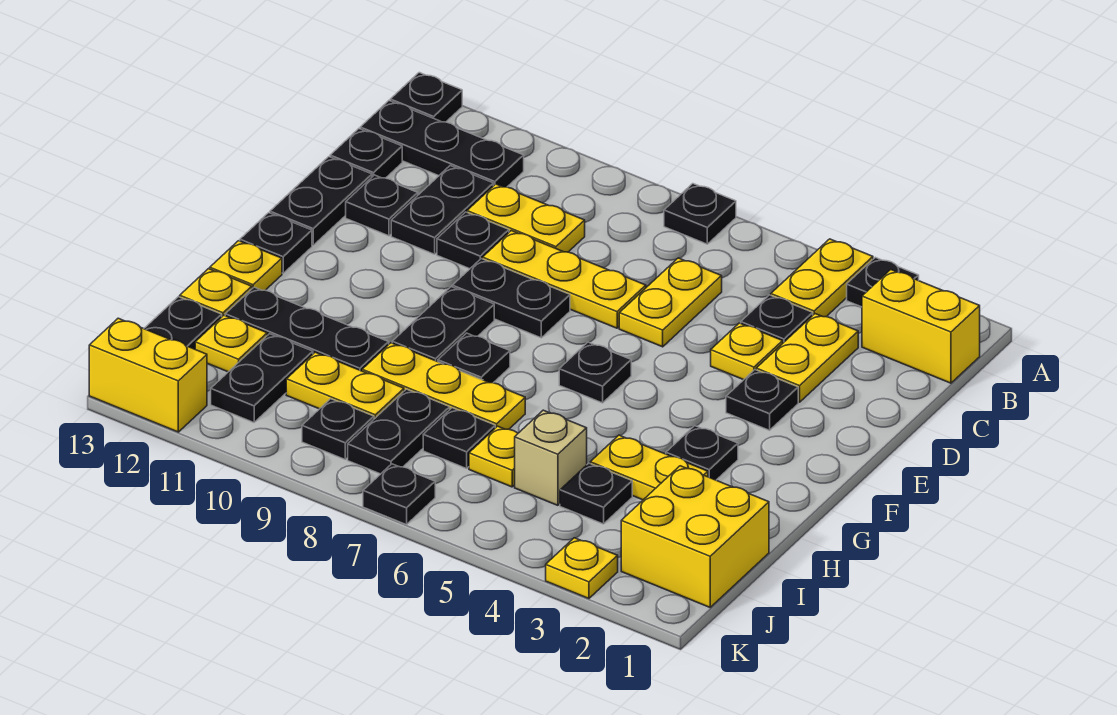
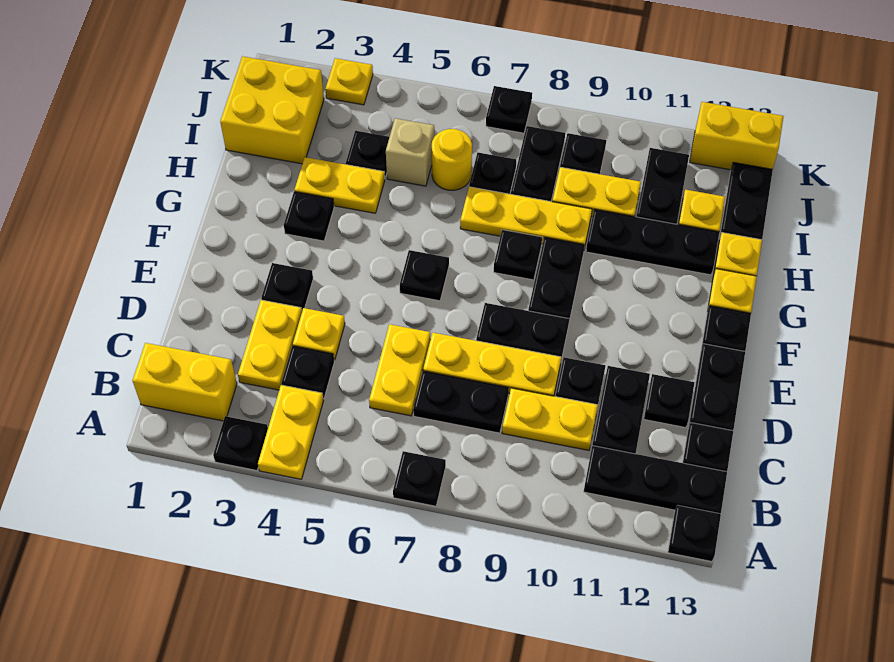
none -> black 1x2 plate [413,371,509,433]
yellow 1x1 plate [469,426,518,487] -> yellow 1x1 round brick [432,129,472,190]

